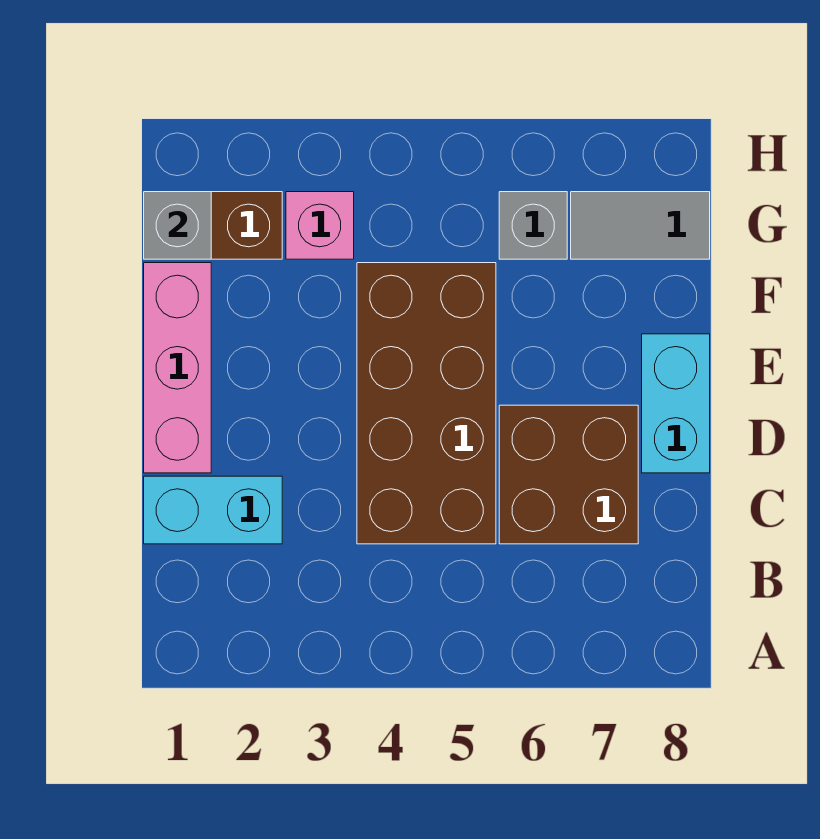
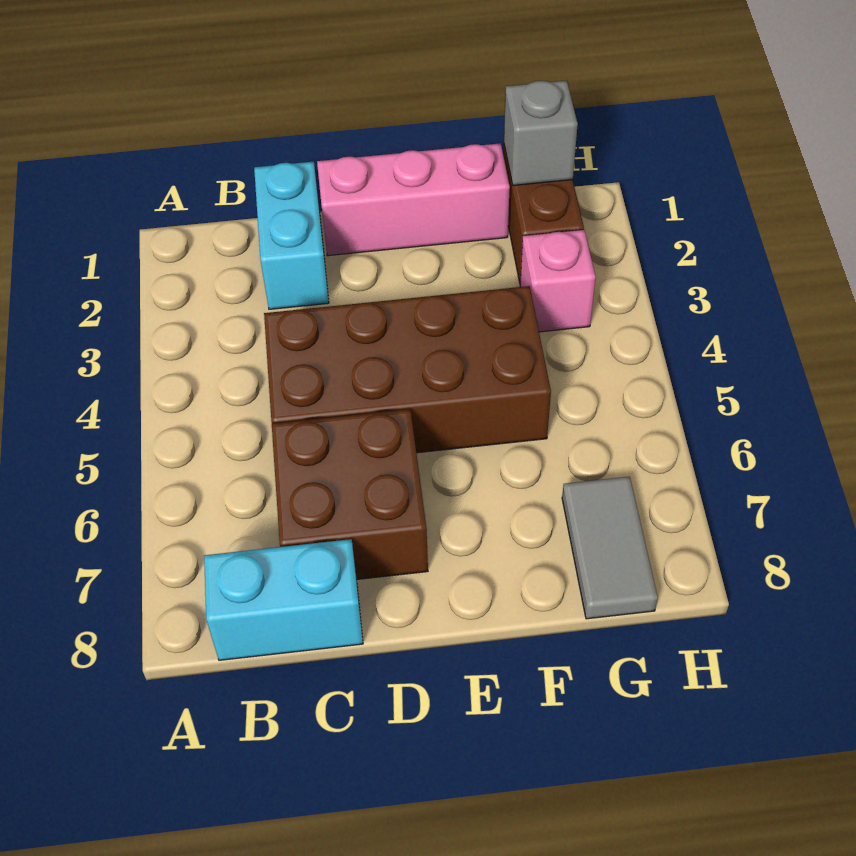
cyan 1x2 brick [642,334,710,473] -> cyan 1x2 brick moved to [204,539,363,660]
grey 1x1 brick [499,192,567,259] -> none

